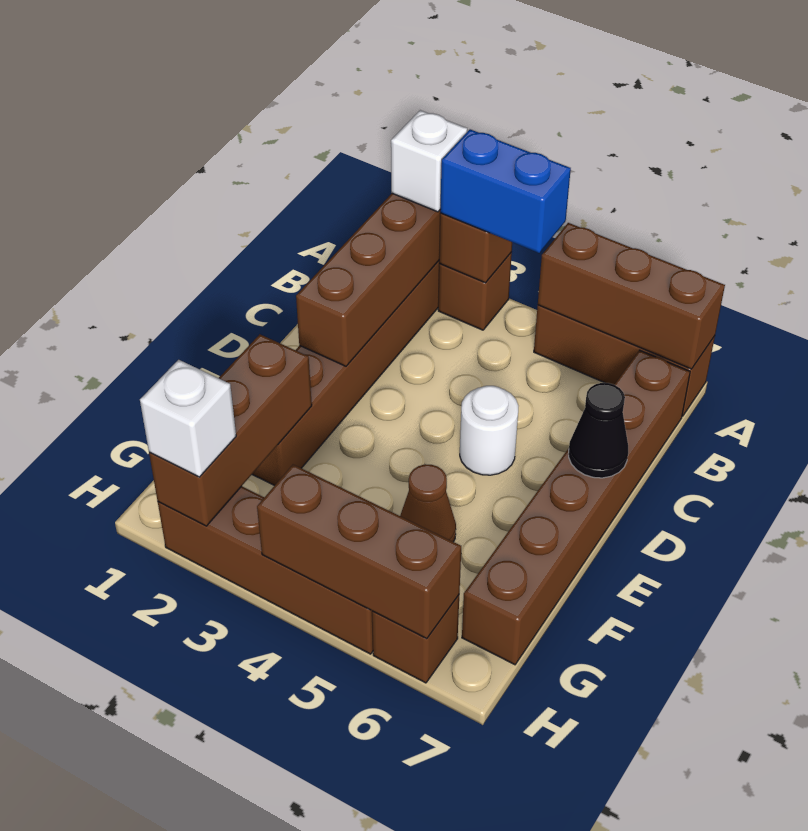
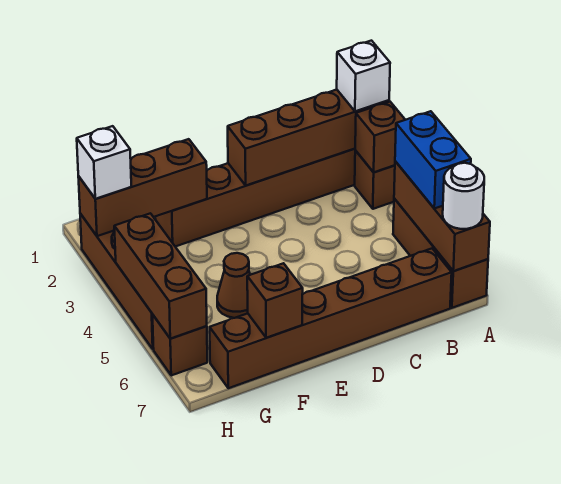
blue 1x2 brick [440,129,571,253] -> blue 1x2 brick moved to [395,111,471,209]
white 1x1 round brick [460,386,518,475] -> white 1x1 round brick moved to [443,163,484,229]
black 1x1 cone [569,383,628,478] -> none
none -> brown 1x1 brick [247,263,303,338]

